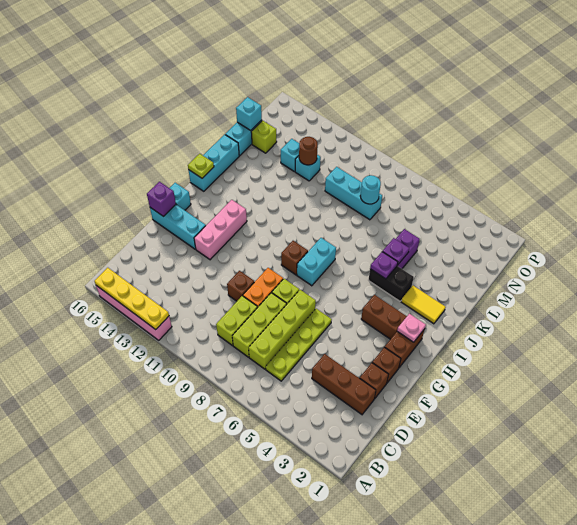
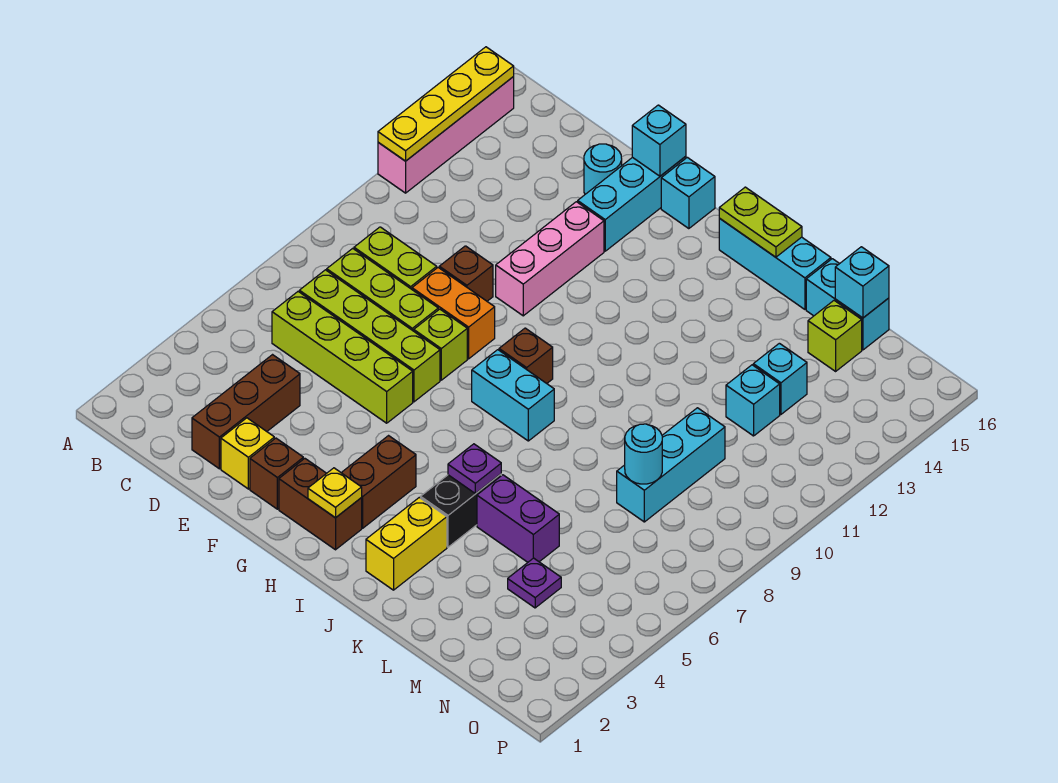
lime 1x4 plate [266,309,332,381] -> lime 1x4 brick [272,292,413,423]
brown 1x1 brick [360,363,388,399] -> yellow 1x1 brick [221,418,274,489]
none -> cyan 1x1 round brick [584,144,622,194]
pink 1x3 brick [194,200,247,260] -> pink 1x3 brick turned to [496,202,604,316]
purple 1x1 brick [147,182,176,216] -> cyan 1x1 brick [632,105,686,176]
pink 1x1 plate [397,314,426,342] -> yellow 1x1 plate [308,468,362,518]
lime 1x1 plate [188,154,214,178] -> lime 1x2 plate [719,187,802,257]
yellow 1x2 tile [401,286,445,324] -> yellow 1x2 brick [366,498,447,590]
purple 1x1 plate [382,238,409,265] -> purple 1x1 plate moved to [508,558,561,608]
brown 1x1 round brick [299,137,318,165] -> none

